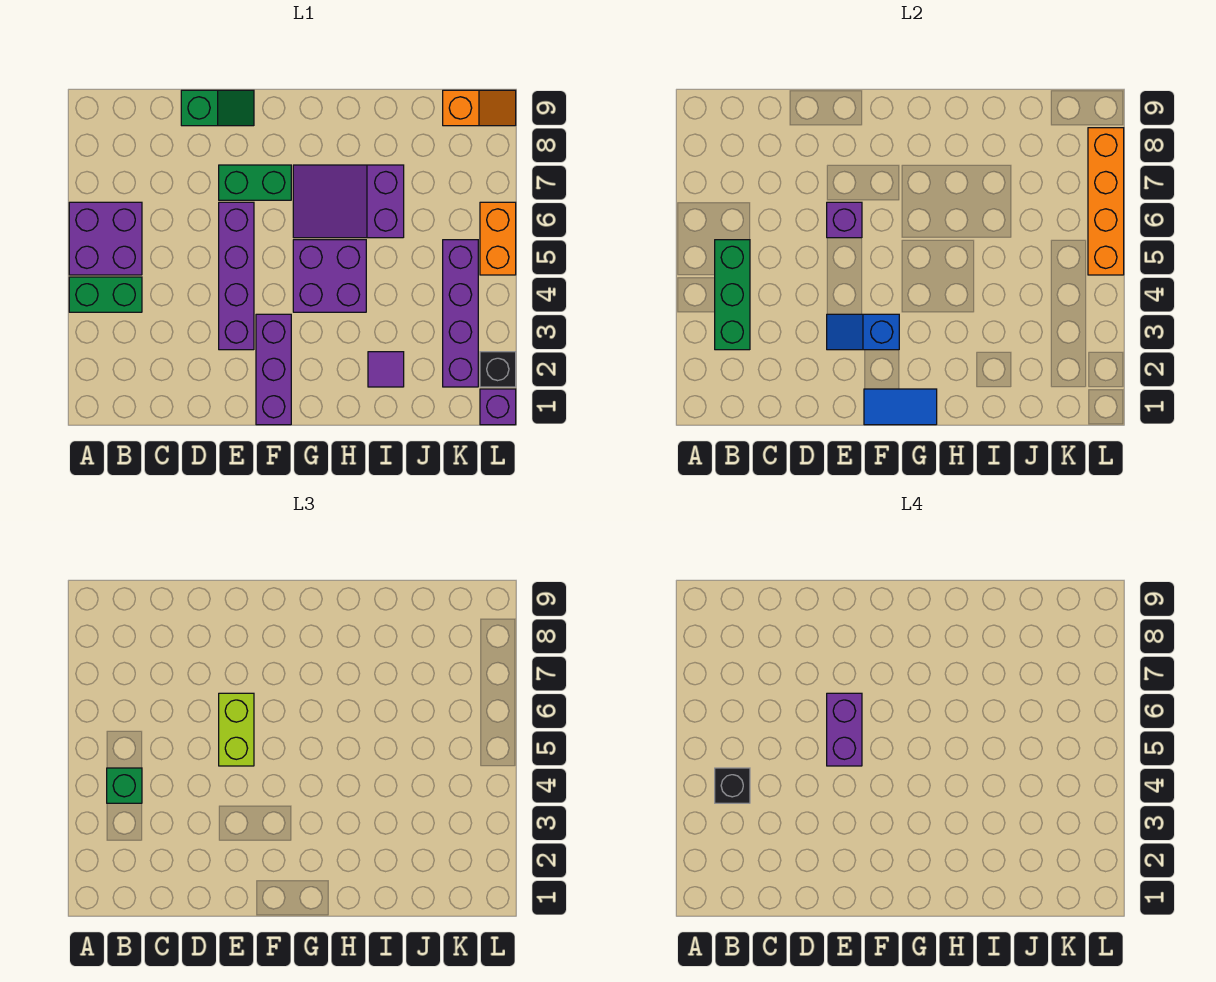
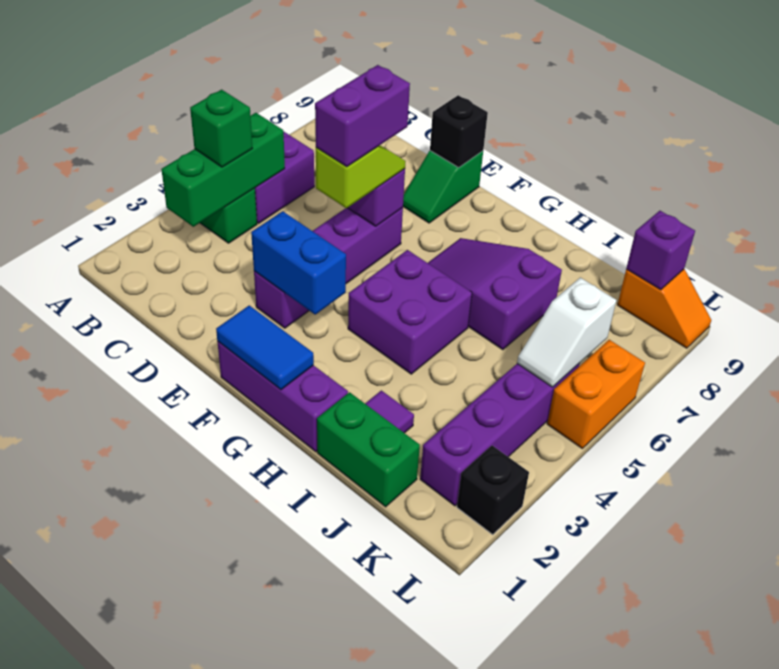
black 1x1 brick [715,768,750,803] -> black 1x1 brick moved to [430,95,488,167]
green 1x2 slope [181,90,254,126] -> green 1x2 slope turned to [403,151,483,223]
blue 1x2 slope [827,314,899,350] -> blue 1x2 brick [251,211,346,314]
lime 1x2 brick [219,693,254,766] -> lime 1x2 slope [316,145,406,208]
green 1x2 brick [219,165,291,200] -> green 1x2 brick moved to [317,392,420,507]
purple 1x3 brick [256,314,291,425] -> purple 1x3 brick turned to [217,341,348,452]
none -> white 1x2 slope [517,278,617,387]
purple 1x1 brick [480,389,516,425] -> purple 1x1 brick moved to [626,211,695,290]
orange 1x4 brick [1088,128,1124,275] -> none

